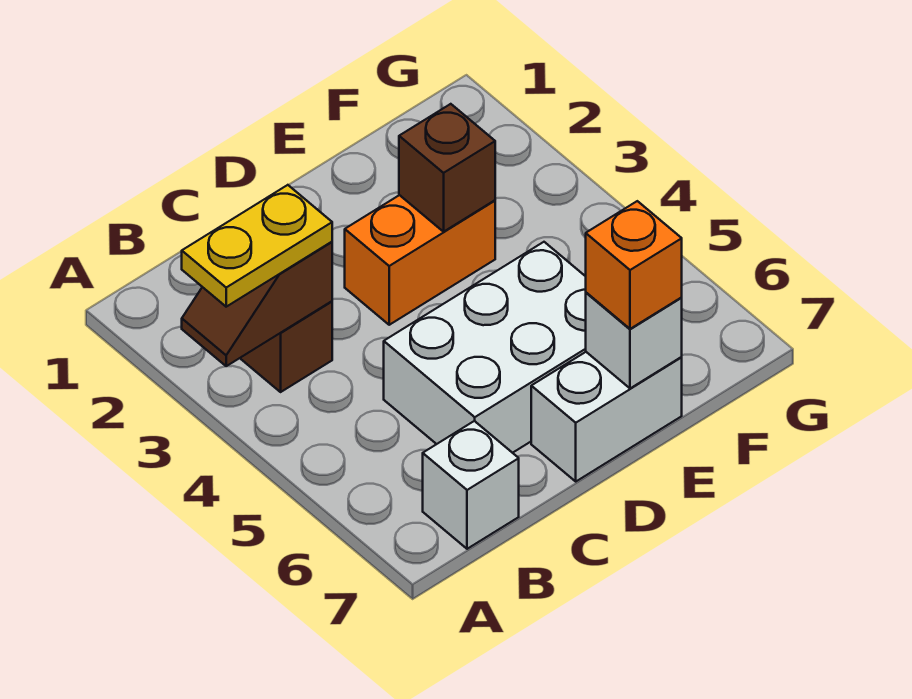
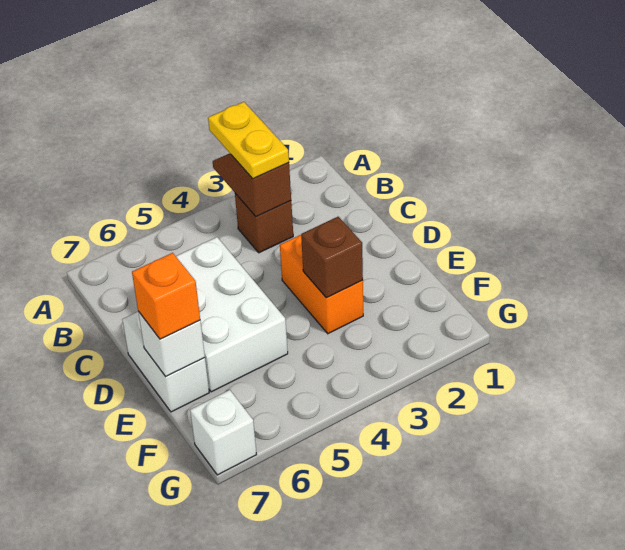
white 1x1 brick [423,421,519,549] -> white 1x1 brick moved to [190,390,256,475]

